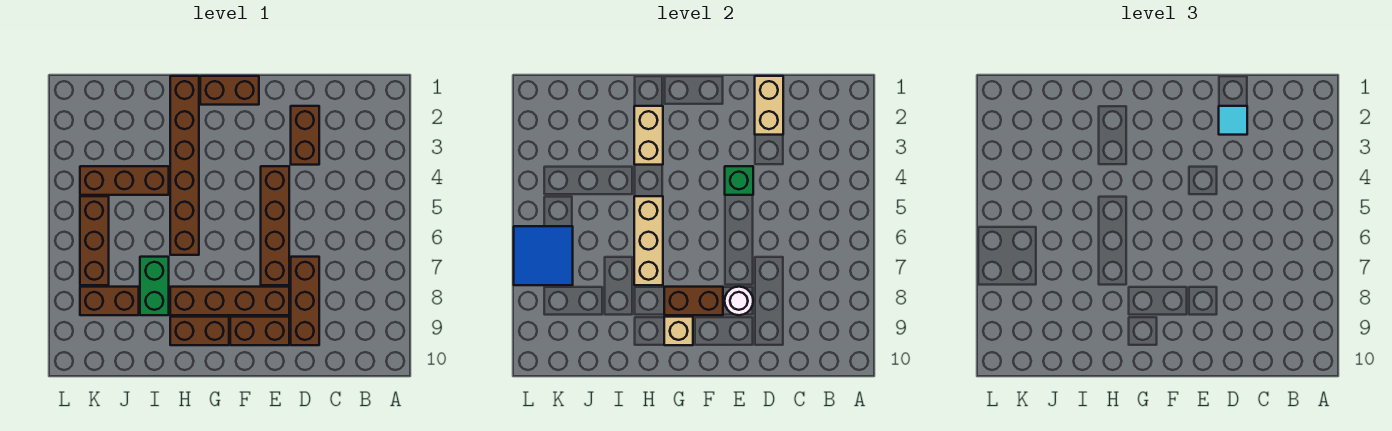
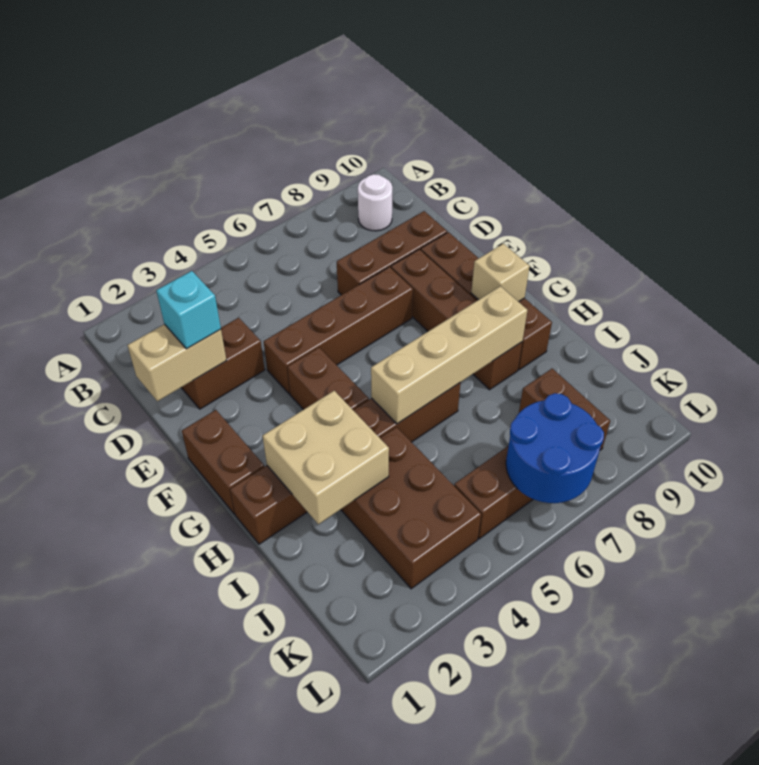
cyan 1x1 tile [1219,106,1247,135] -> cyan 1x1 brick [156,271,221,349]
green 1x1 brick [725,166,753,195] -> none
white 1x1 round brick [725,287,753,315] -> white 1x1 round brick moved to [358,174,392,231]
brown 1x2 brick [664,287,723,315] -> brown 1x2 brick moved to [287,348,369,410]
tan 1x2 brick [634,106,663,165] -> tan 2x2 brick [263,391,389,524]
tan 1x3 brick [634,196,663,285] -> tan 1x4 brick [371,286,527,424]
brown 1x3 brick [80,166,169,195] -> brown 2x3 brick [341,427,481,589]
green 1x2 brick [140,257,169,315] -> none
blue 2x2 tile [514,226,573,285] -> blue 2x2 round brick [506,393,604,503]

